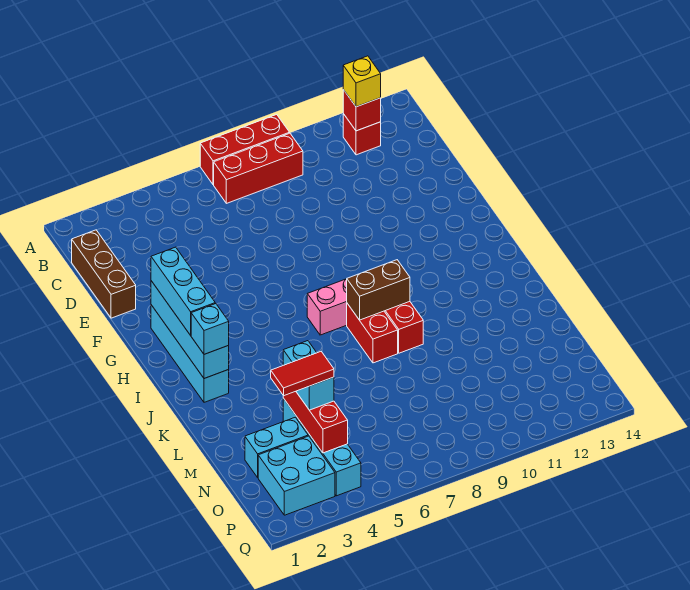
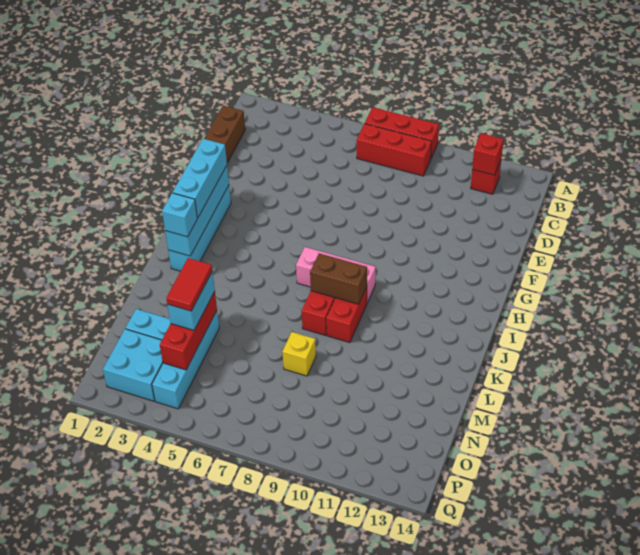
yellow 1x1 brick [343,56,381,107] -> yellow 1x1 brick moved to [282,332,316,376]
red 1x2 tile [271,351,334,396] -> red 1x2 tile turned to [166,258,212,311]

